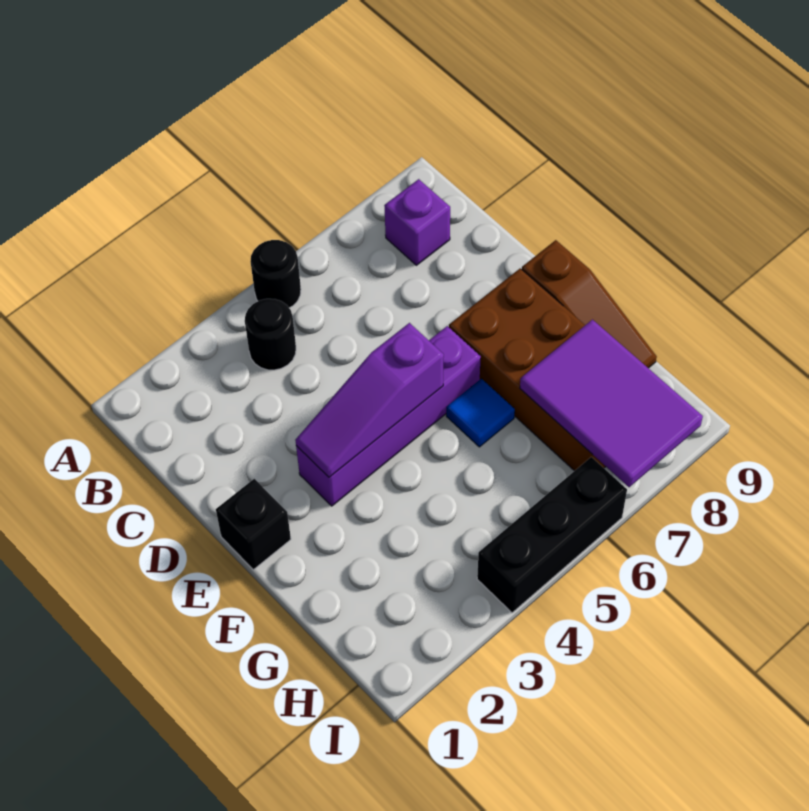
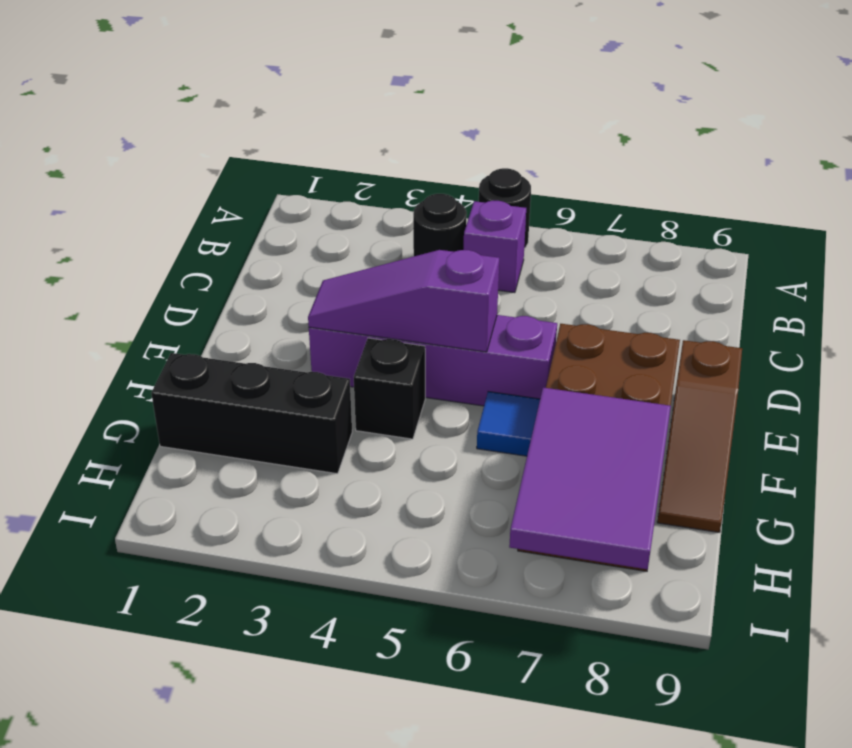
purple 1x1 brick [384,179,450,265] -> purple 1x1 brick moved to [464,201,526,293]
black 1x1 brick [216,479,291,570] -> black 1x1 brick moved to [354,338,425,439]
black 1x3 brick [477,457,627,613] -> black 1x3 brick moved to [151,353,352,474]

